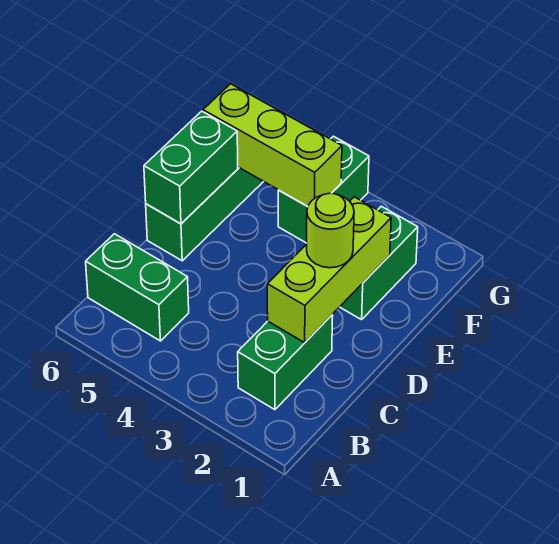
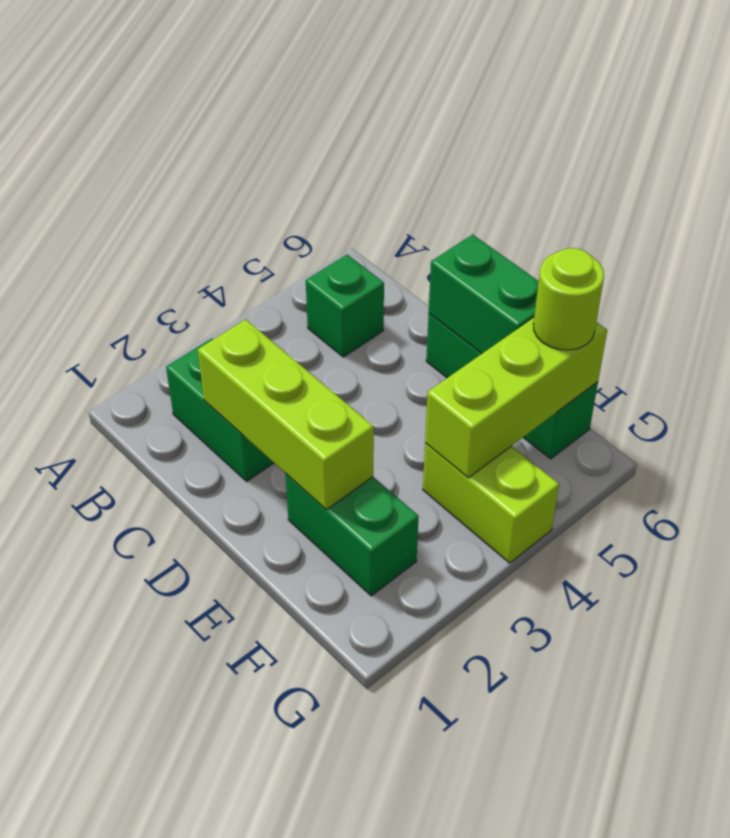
green 1x2 brick [86,234,189,341] -> green 1x1 brick [306,255,384,357]
lime 1x1 round brick [307,193,354,268] -> lime 1x1 round brick moved to [533,248,604,350]
green 1x2 brick [278,136,369,243] -> lime 1x2 brick [423,443,559,563]

